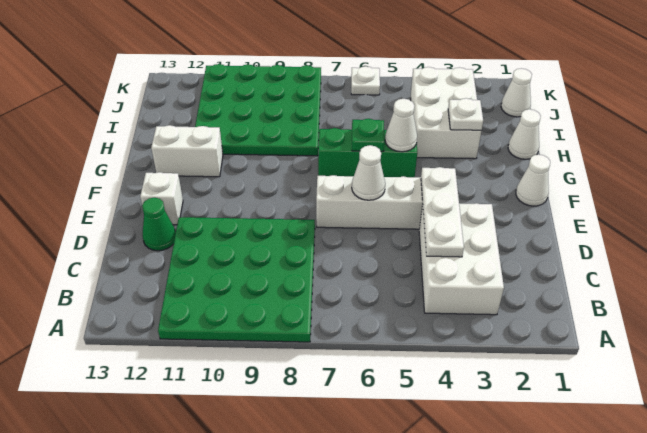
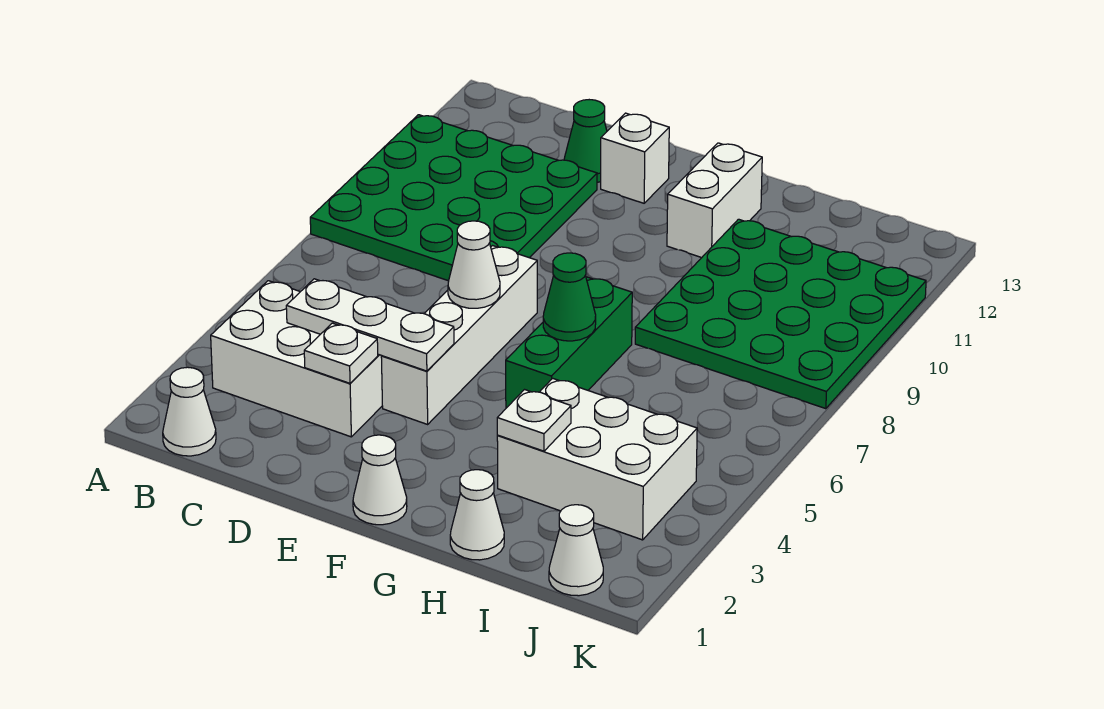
white 1x1 cone [385,99,417,152] -> white 1x1 cone moved to [163,367,216,456]
green 1x1 plate [352,119,385,151] -> green 1x1 cone [543,253,596,341]
white 1x1 plate [351,66,380,95] -> white 1x1 plate moved to [304,323,378,383]

